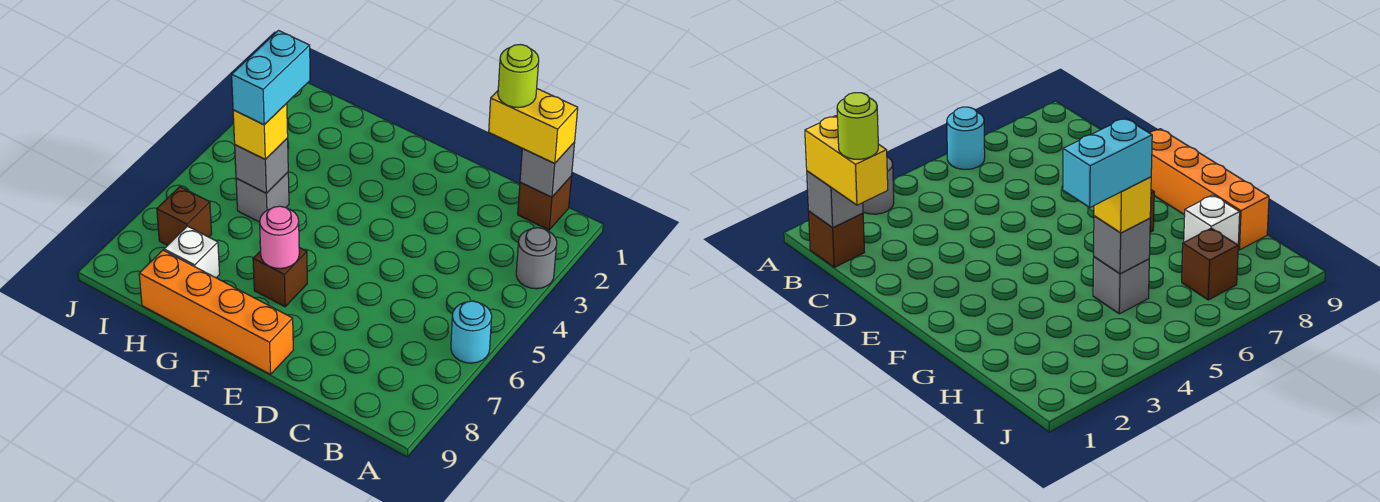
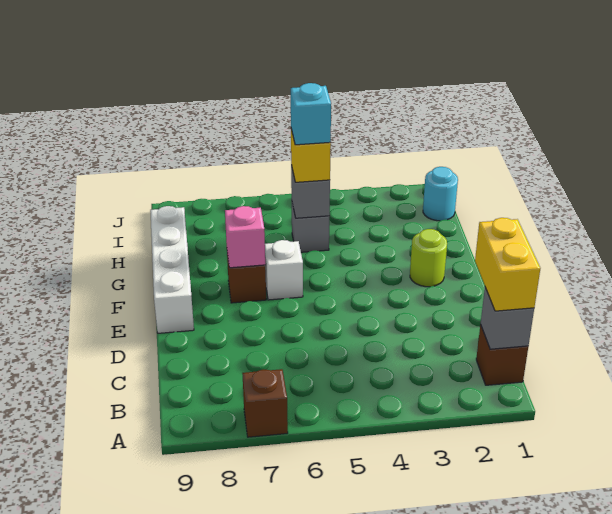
grey 1x1 round brick [516,228,557,289] -> none
cyan 1x1 round brick [451,301,492,363] -> cyan 1x1 round brick moved to [423,167,458,221]
lime 1x1 round brick [498,44,539,108] -> lime 1x1 round brick moved to [410,229,447,287]
orange 1x4 brick [139,250,293,374] -> white 1x4 brick [150,206,194,333]
pink 1x1 round brick [260,206,299,269] -> pink 1x1 brick [225,206,265,268]
cyan 1x2 brick [232,31,310,125] -> cyan 1x1 brick [291,83,331,145]
white 1x1 brick [164,226,220,278] -> white 1x1 brick moved to [265,240,303,300]
brown 1x1 brick [157,187,212,245] -> brown 1x1 brick moved to [242,369,288,437]

